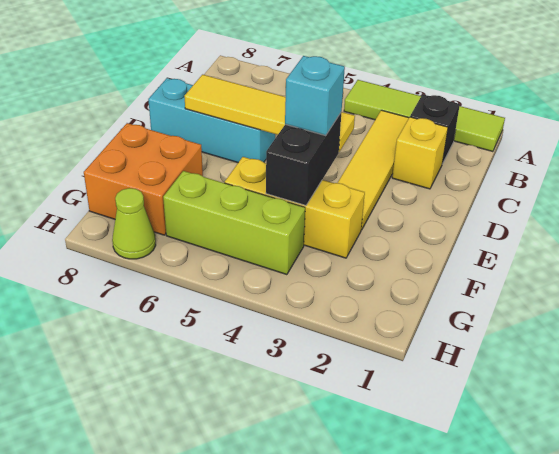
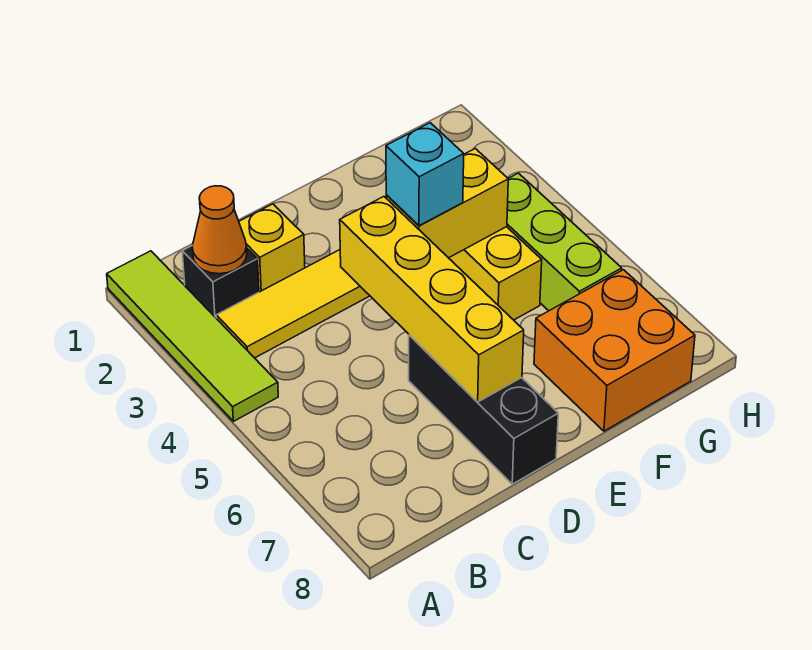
none -> orange 1x1 cone [192,186,247,274]
yellow 1x4 tile [184,75,355,152] -> yellow 1x4 brick [340,197,524,402]
cyan 1x3 brick [148,78,275,163] -> black 1x3 brick [409,335,558,484]
black 1x2 brick [266,113,341,205] -> yellow 1x2 brick [386,149,508,258]
lime 1x1 cone [112,188,156,259] -> none

